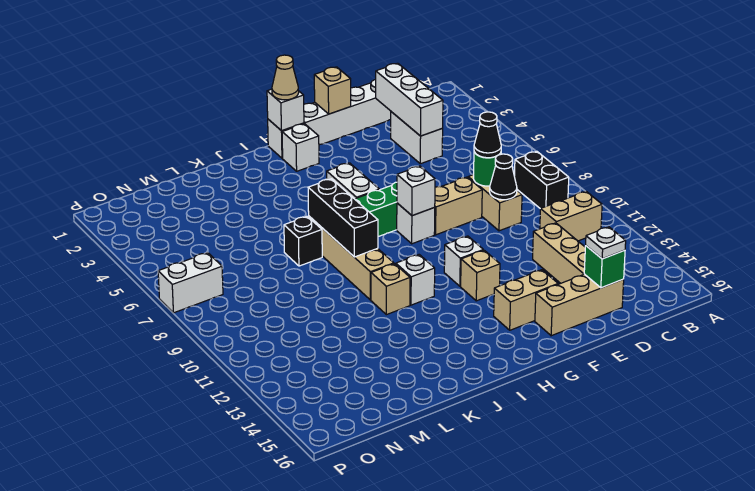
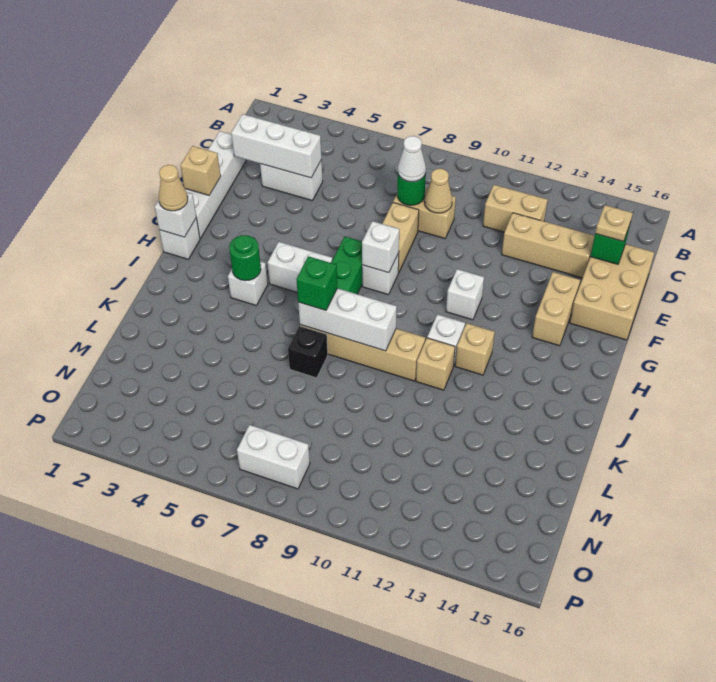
black 1x2 brick [514,151,569,209] -> none
tan 1x2 brick [540,191,602,241] -> tan 1x2 brick turned to [483,185,548,232]
black 1x1 cone [474,112,501,158] -> white 1x1 cone [398,136,426,182]
black 1x1 cone [490,154,517,200] -> tan 1x1 cone [424,169,452,213]
tan 1x3 brick [535,274,624,336] -> tan 2x3 brick [570,244,654,340]
white 1x1 plate [586,227,626,259] -> tan 1x1 plate [595,205,633,241]
tan 1x1 brick [461,250,500,301] -> tan 1x1 brick moved to [455,323,495,375]
white 1x1 brick [282,124,319,171] -> white 1x1 brick moved to [228,261,268,306]
none -> green 1x1 round brick [229,235,261,281]
black 1x3 brick [308,179,378,257] -> white 1x3 brick [298,288,397,351]
none -> green 1x1 brick [296,256,337,310]
white 1x2 brick [158,253,223,313] -> white 1x2 brick turned to [237,425,310,489]

